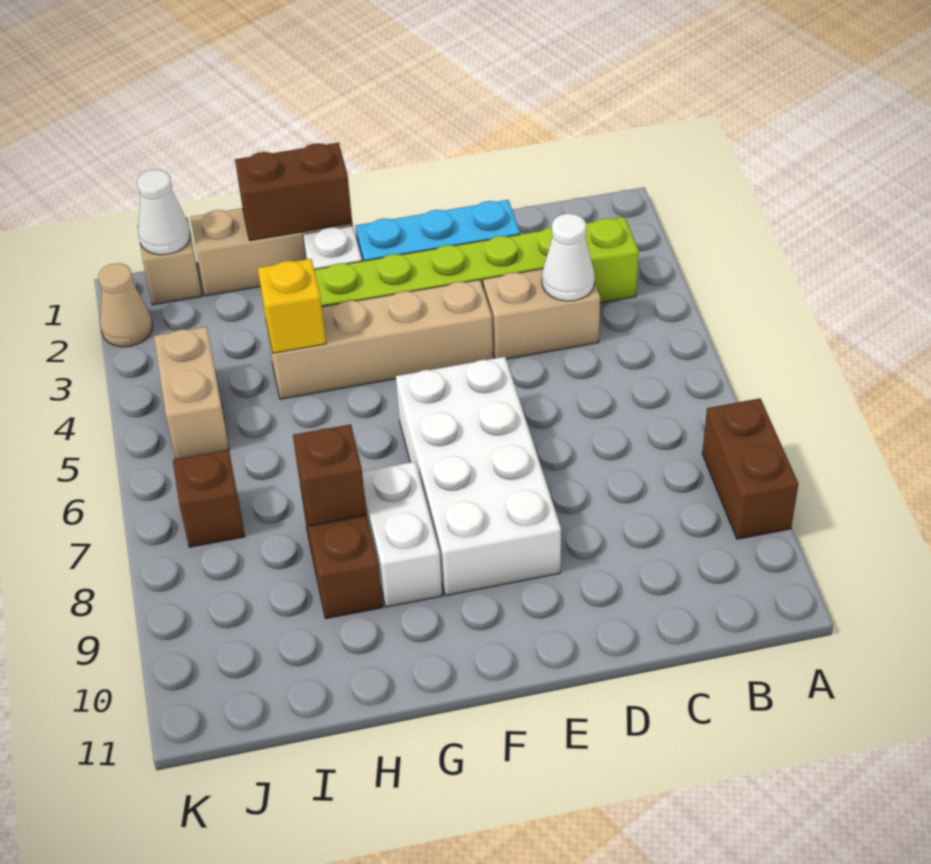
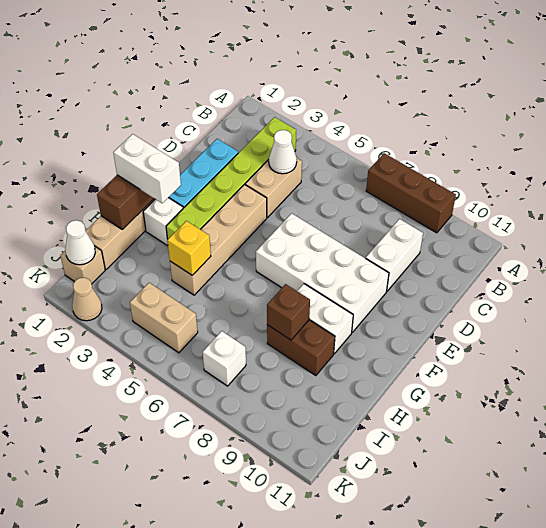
brown 1x2 brick [702,398,798,539] -> brown 1x3 brick [366,153,456,233]
none -> white 1x2 brick [366,219,423,291]
none -> white 1x2 brick [113,134,181,203]
brown 1x1 brick [173,450,245,547] -> white 1x1 brick [203,331,246,386]

